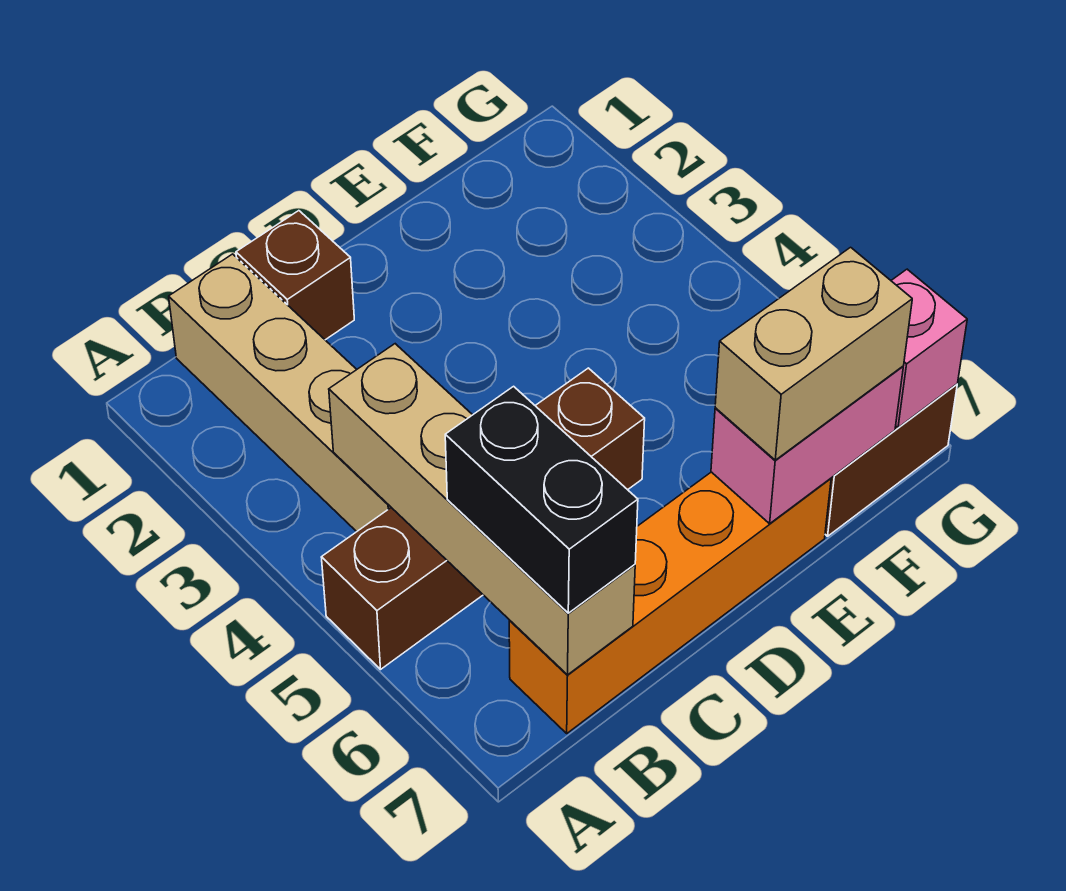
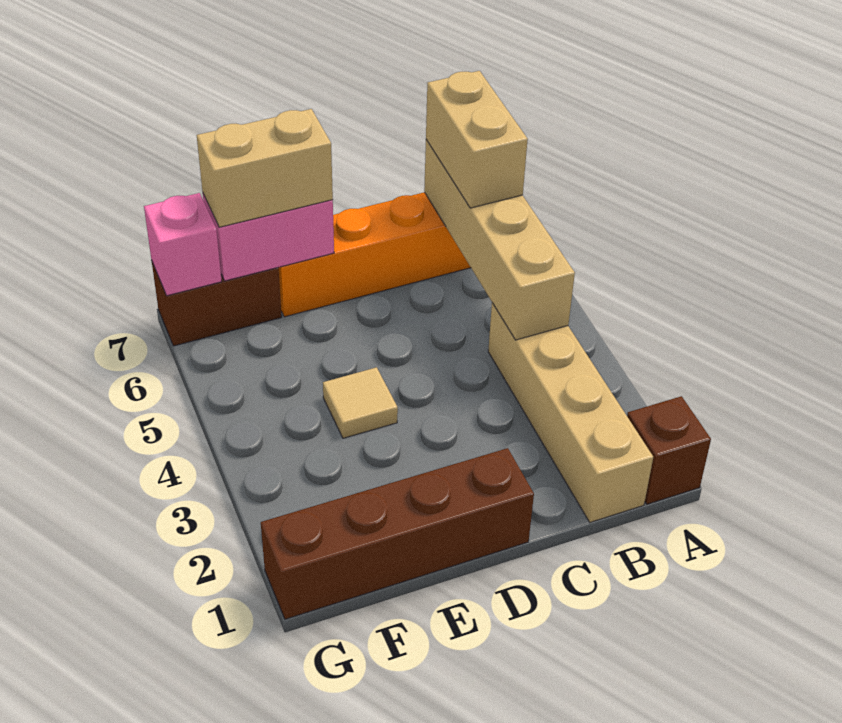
brown 1x4 brick [321,368,645,669] -> brown 1x4 brick moved to [261,448,534,619]
black 1x2 brick [445,386,638,613] -> tan 1x2 brick [426,71,528,208]
brown 1x1 brick [236,211,354,340] -> brown 1x1 brick moved to [627,396,711,504]
none -> tan 1x1 tile [323,367,398,438]

